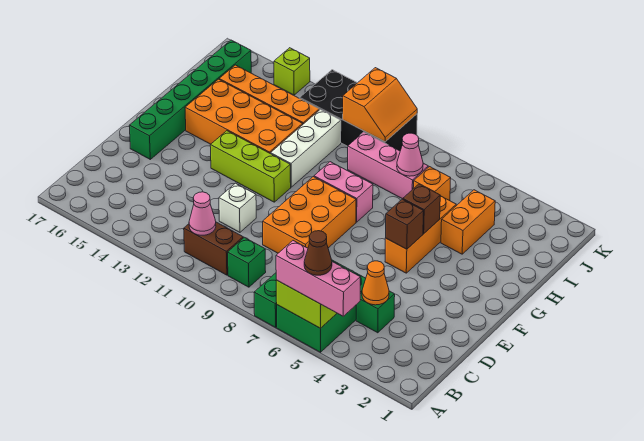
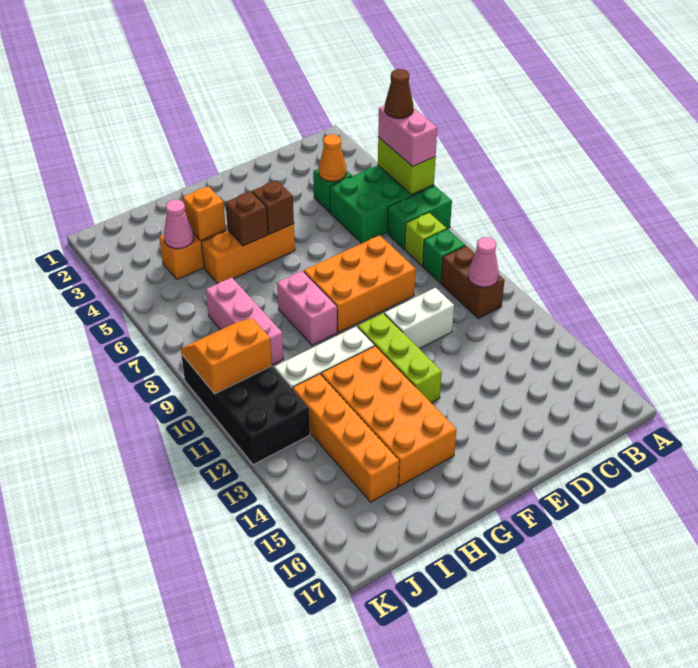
pink 1x3 brick [276,241,360,316] -> pink 1x2 brick [378,106,437,167]
white 1x1 brick [219,183,256,232] -> white 1x2 brick [385,288,454,349]
green 1x6 brick [129,40,251,159] -> none
orange 1x1 brick [413,167,451,201] -> orange 1x1 brick moved to [183,186,226,241]
pink 1x1 cone [397,133,423,176] -> pink 1x1 cone moved to [164,200,194,249]
lime 1x1 brick [274,48,310,95] -> lime 1x1 brick moved to [405,213,446,266]

